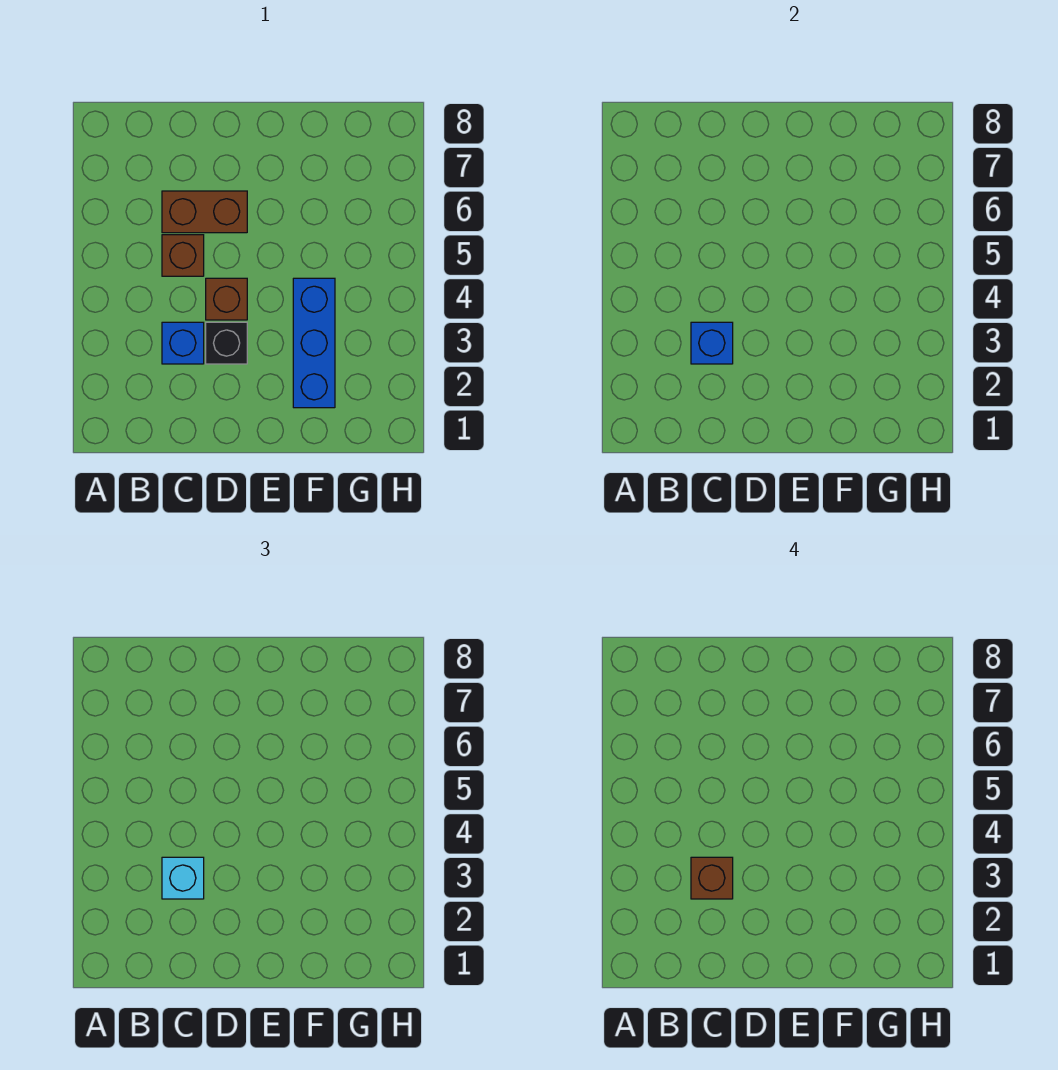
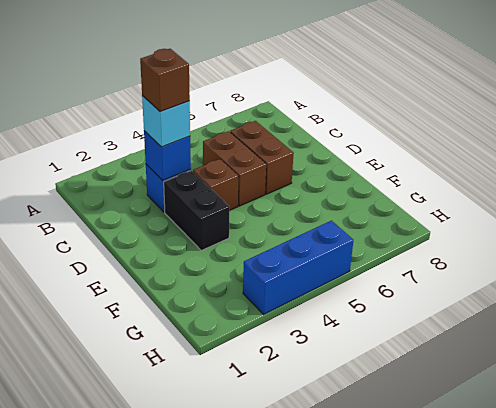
brown 1x1 brick [162,235,204,276] -> brown 1x2 brick [203,131,266,206]
black 1x1 brick [206,322,247,364] -> black 1x2 brick [164,171,230,250]
blue 1x3 brick [293,278,335,408] -> blue 1x3 brick moved to [243,221,353,314]

